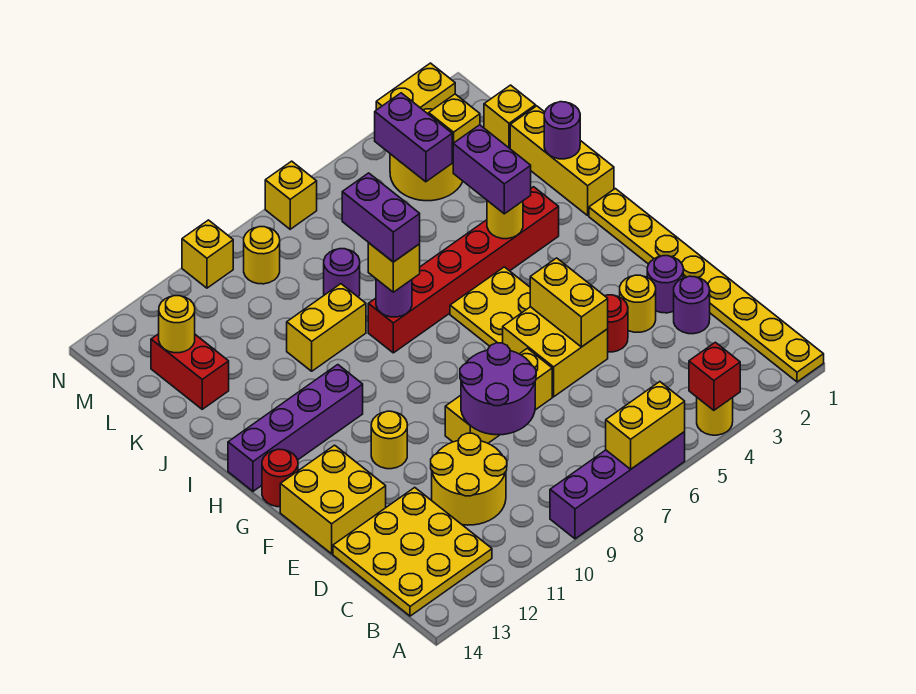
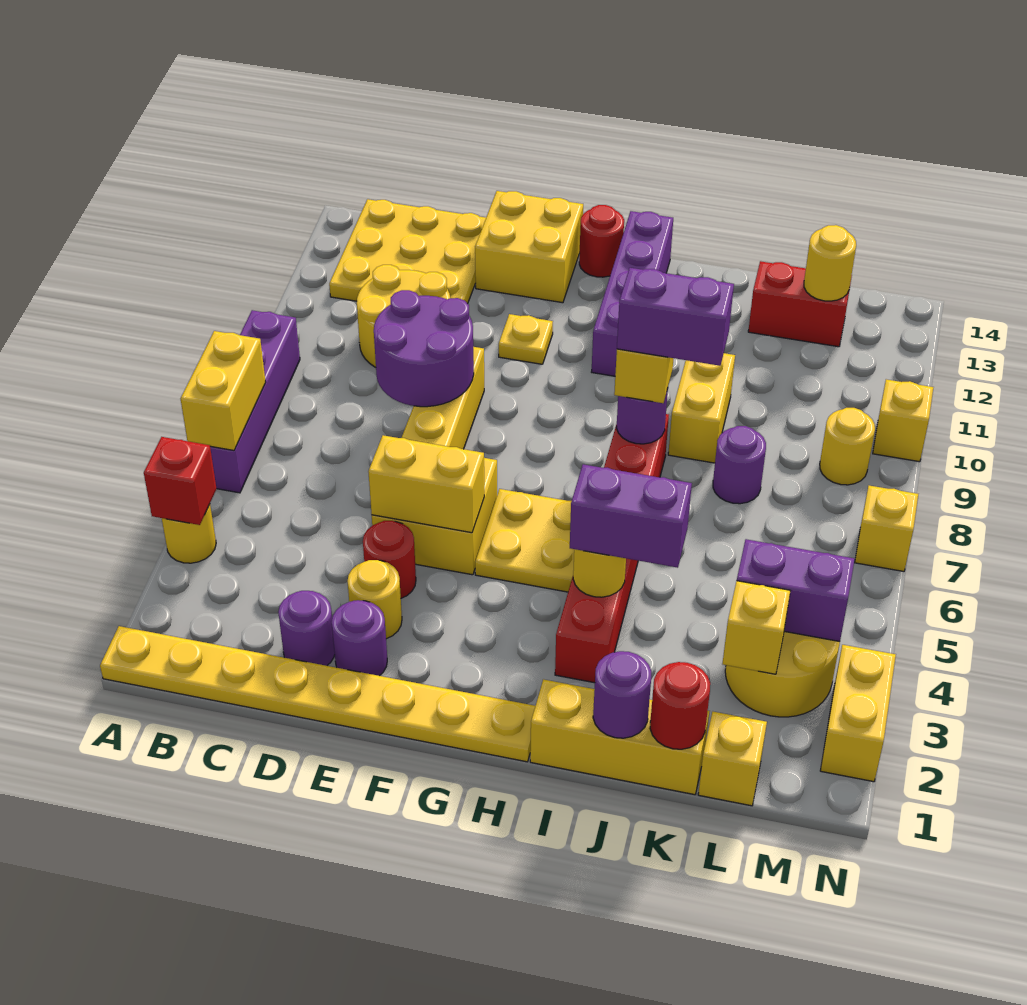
yellow 1x1 round brick [371,411,407,469] -> yellow 1x1 plate [499,314,553,364]
none -> red 1x1 round brick [650,662,710,749]

